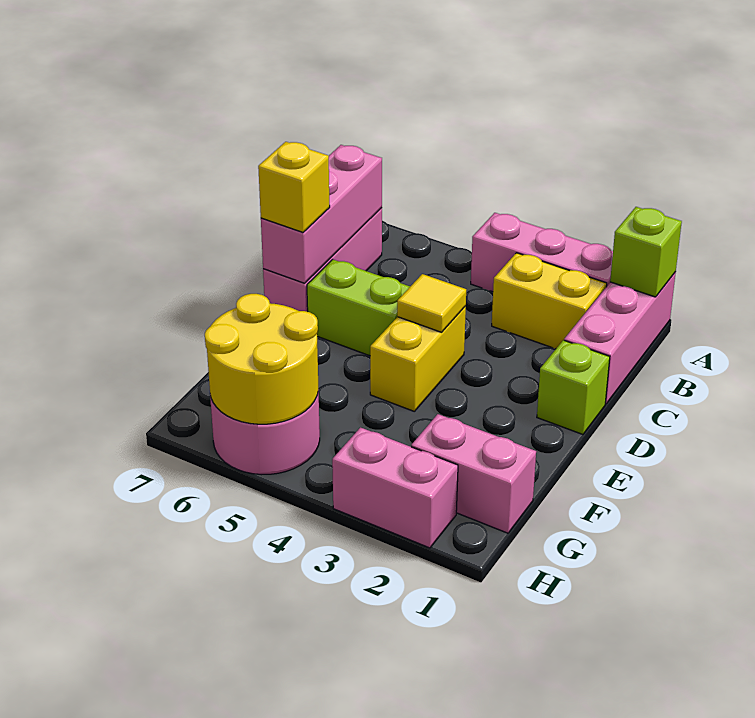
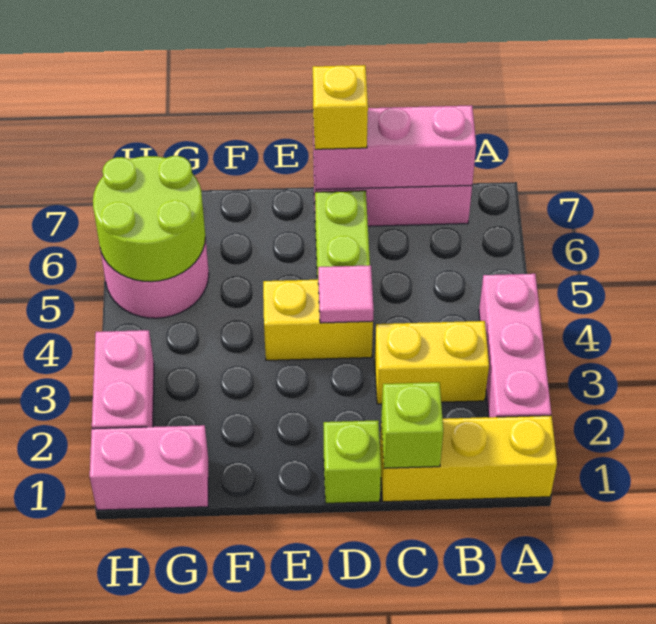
pink 1x3 brick [564,272,676,404] -> yellow 1x3 brick [380,416,557,502]
lime 1x1 brick [610,207,682,297] -> lime 1x1 brick moved to [381,382,443,468]
yellow 1x2 brick [492,253,607,349] -> yellow 1x2 brick turned to [375,321,489,404]
yellow 1x1 tile [397,274,466,332] -> pink 1x1 tile [318,265,374,323]
pink 1x2 brick [411,414,536,533] -> pink 1x2 brick turned to [90,425,208,510]
yellow 2x2 round brick [205,294,318,424] -> lime 2x2 round brick [93,156,205,282]

